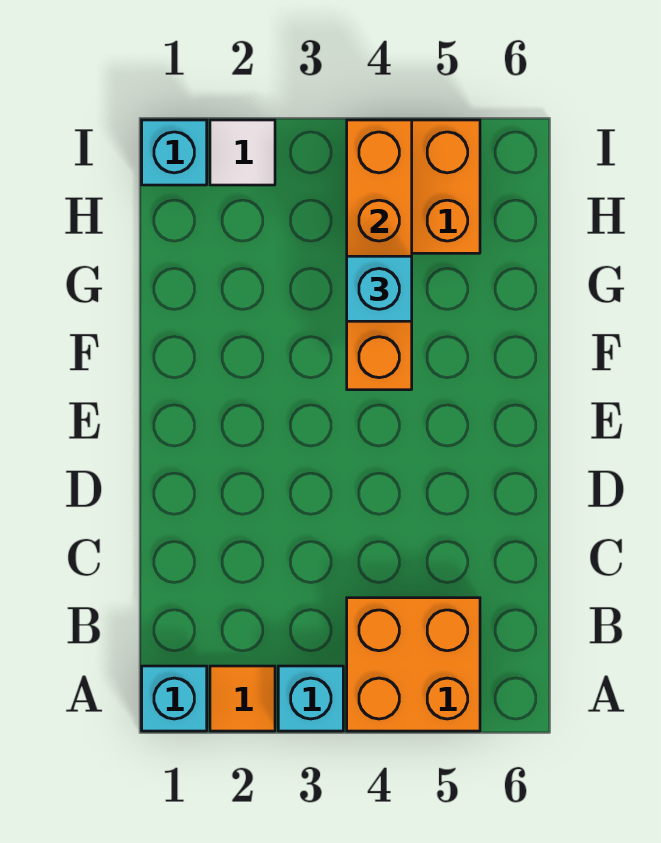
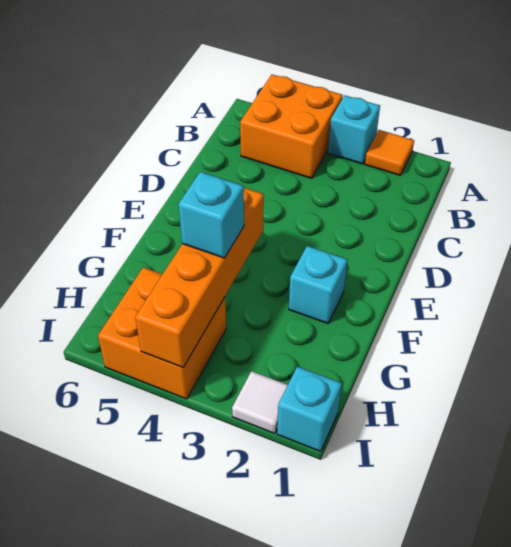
cyan 1x1 brick [142,666,207,731] -> cyan 1x1 brick moved to [289,246,348,323]

